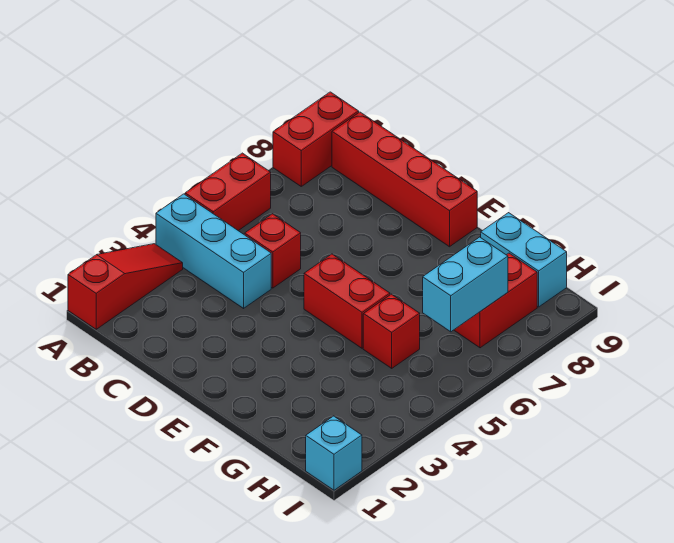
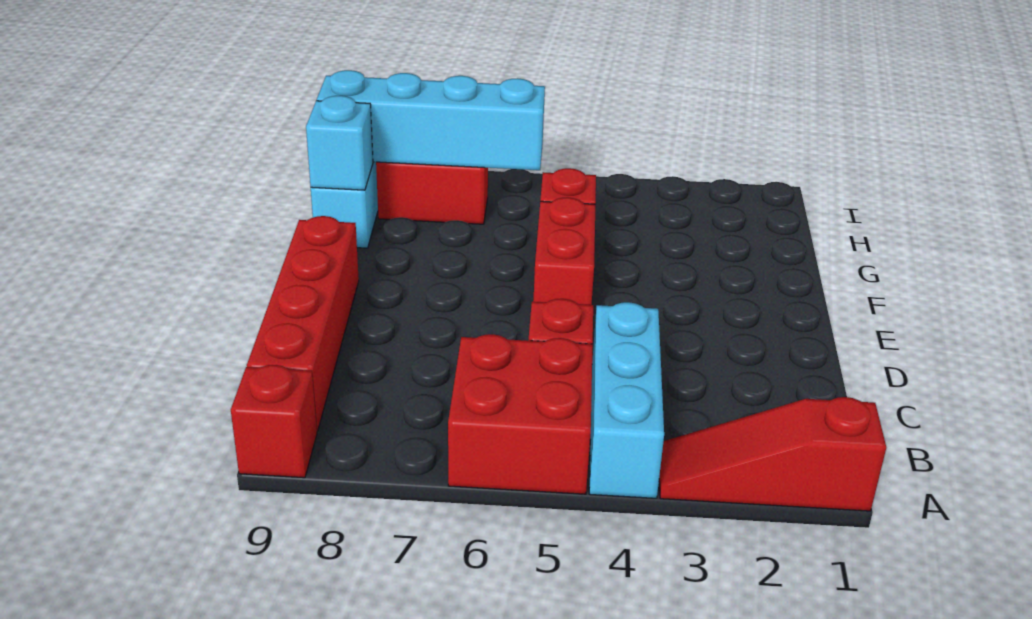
red 1x2 brick [185,153,271,231] -> red 2x2 brick [448,334,593,494]
red 1x2 brick [273,92,359,186] -> red 1x1 brick [231,365,317,478]
cyan 1x2 brick [423,237,508,332] -> cyan 1x4 brick [317,70,545,170]
cyan 1x1 brick [306,416,362,490] -> cyan 1x1 brick moved to [306,96,373,190]

